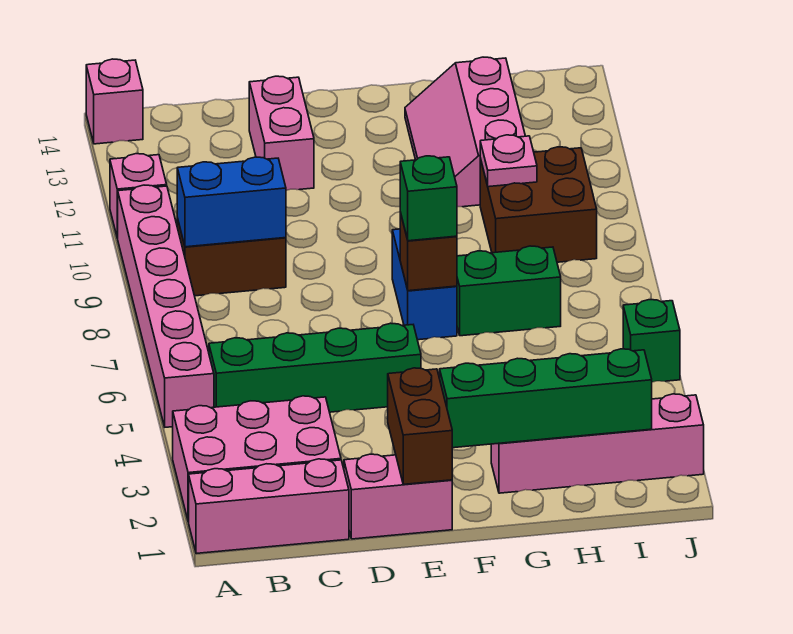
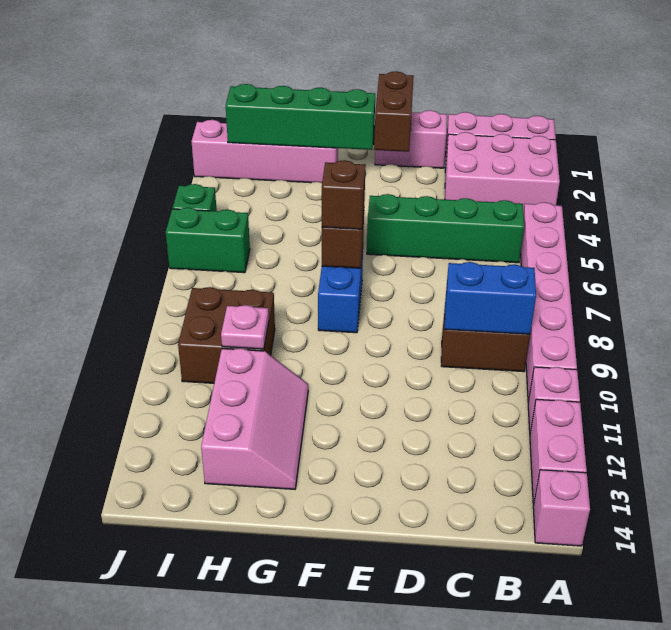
pink 1x2 brick [249,76,314,190] -> pink 1x2 brick moved to [530,399,587,505]
green 1x1 brick [400,156,457,241] -> brown 1x1 brick [322,160,366,229]
green 1x2 brick [457,246,561,336] -> green 1x2 brick moved to [166,207,250,273]

